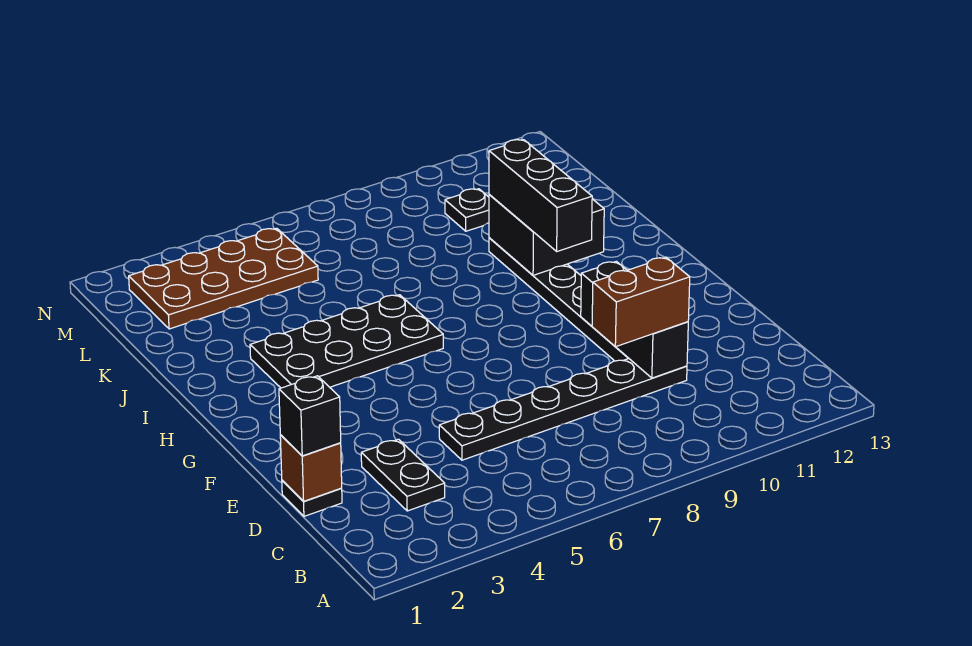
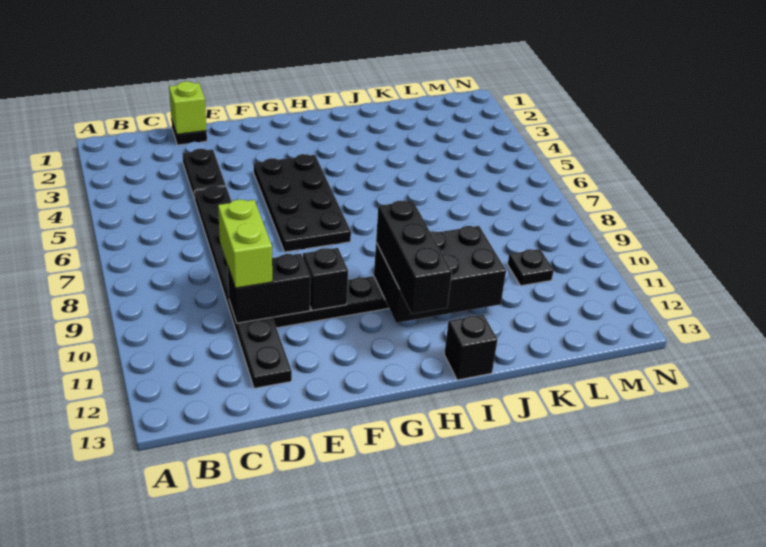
black 1x2 plate [361,439,445,511] -> black 1x2 plate turned to [183,149,226,199]
brown 1x1 brick [280,435,342,501] -> lime 1x1 brick [169,81,207,134]
black 1x1 brick [279,376,341,456] -> black 1x1 brick moved to [444,315,497,380]
black 1x6 plate [439,359,687,460] -> black 1x8 plate [194,186,292,388]
brown 1x2 brick [592,257,690,347] -> lime 1x2 brick [218,200,272,288]
black 2x4 plate [250,295,443,388] -> black 2x4 plate moved to [253,154,351,252]
black 1x3 brick [489,140,592,251] -> black 1x3 brick turned to [376,201,452,314]
black 2x2 brick [489,194,604,275] -> black 2x3 brick [374,226,506,323]
brown 2x4 plate [129,228,318,329] -> none

